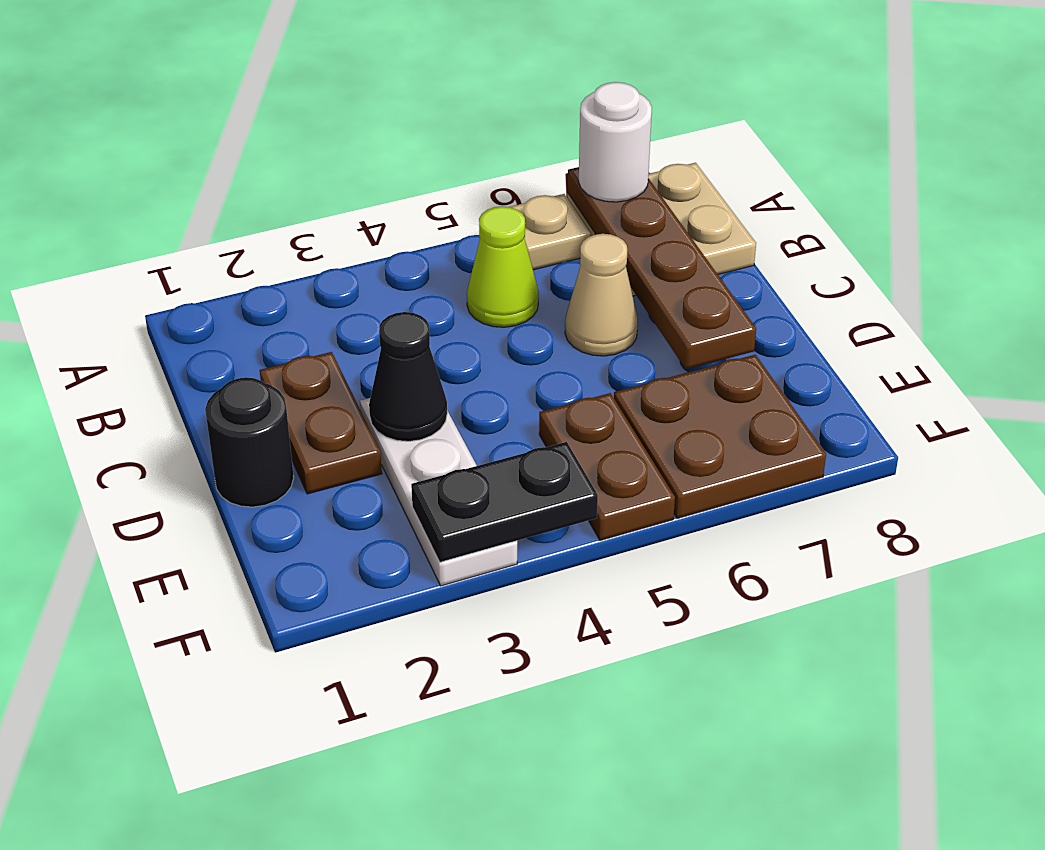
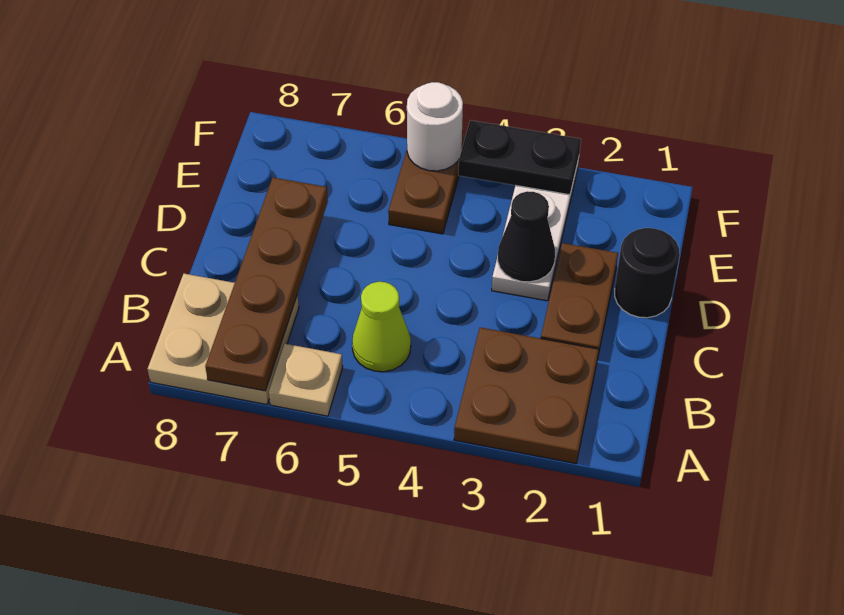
white 1x1 round brick [579,82,652,202] -> white 1x1 round brick moved to [407,82,463,171]
tan 1x1 cone [565,234,638,356] -> none
brown 2x2 plate [614,355,826,519] -> brown 2x2 plate moved to [454,328,599,464]

